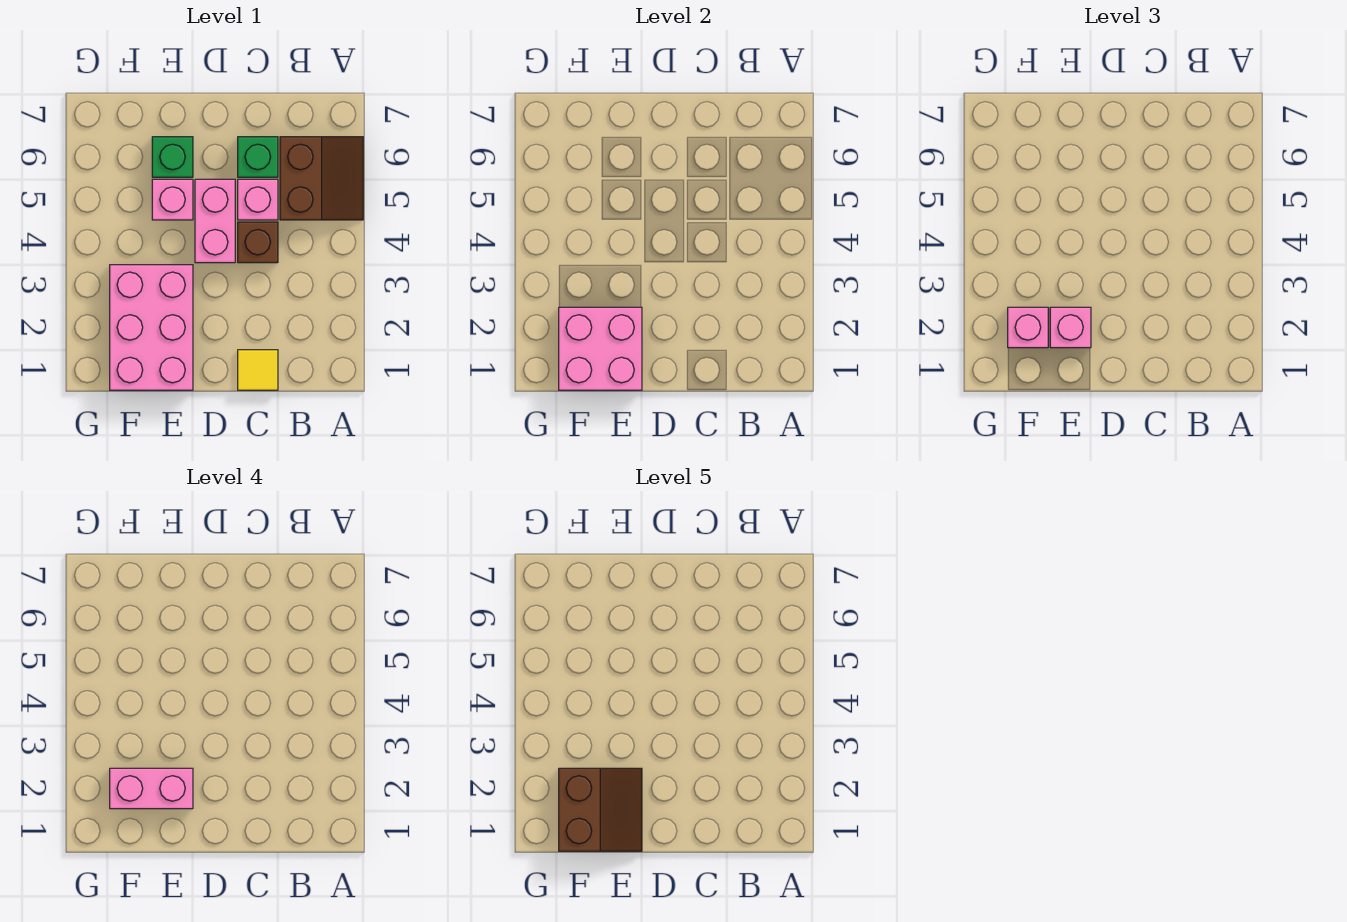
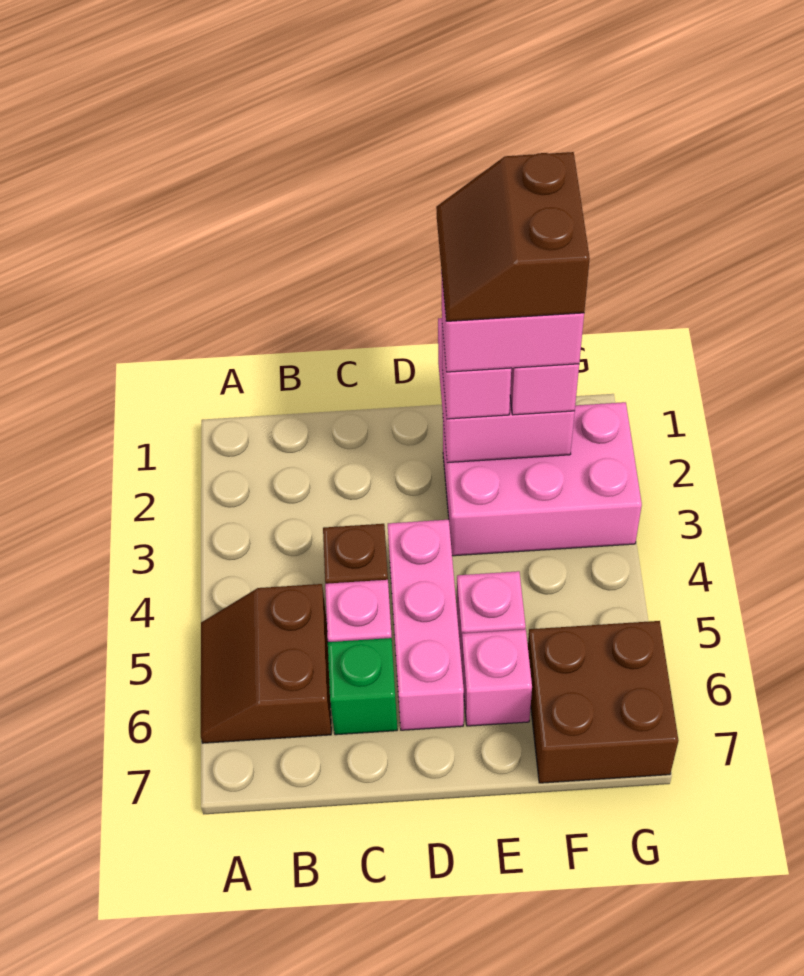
yellow 1x1 tile [238,350,278,390] -> none
pink 1x2 brick [195,179,235,263] -> pink 1x3 brick [388,520,464,730]
pink 2x3 brick [110,265,193,390] -> pink 2x3 brick turned to [443,402,642,556]
green 1x1 brick [152,137,193,177] -> pink 1x1 brick [462,629,532,726]
none -> brown 2x2 brick [528,621,678,783]

